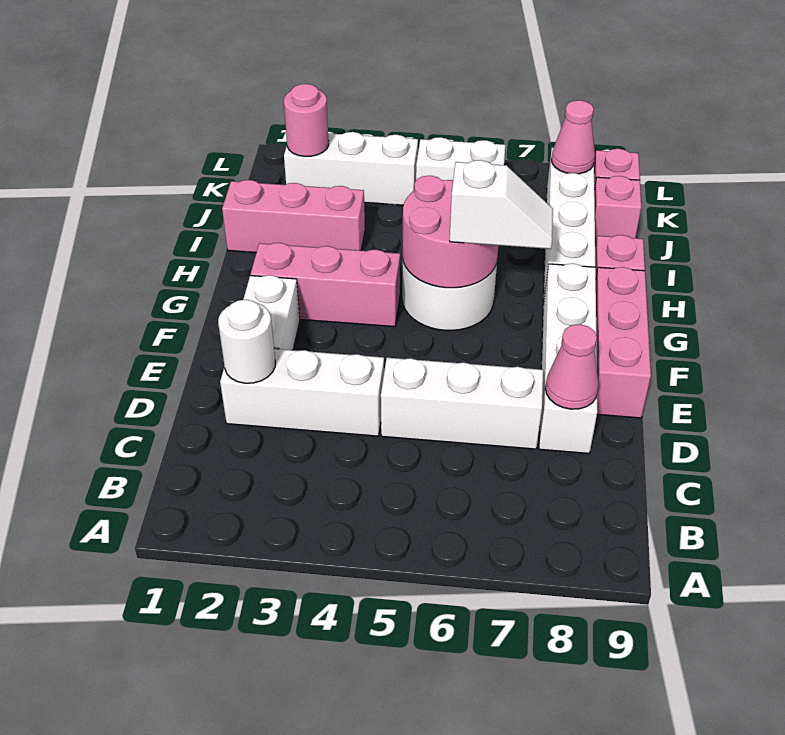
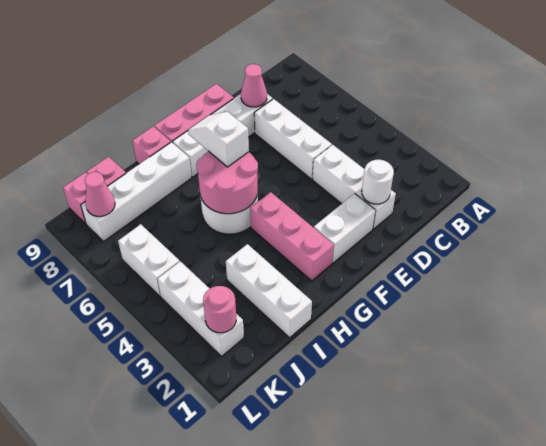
pink 1x3 brick [222,180,365,253] -> white 1x3 brick [226,244,312,338]

